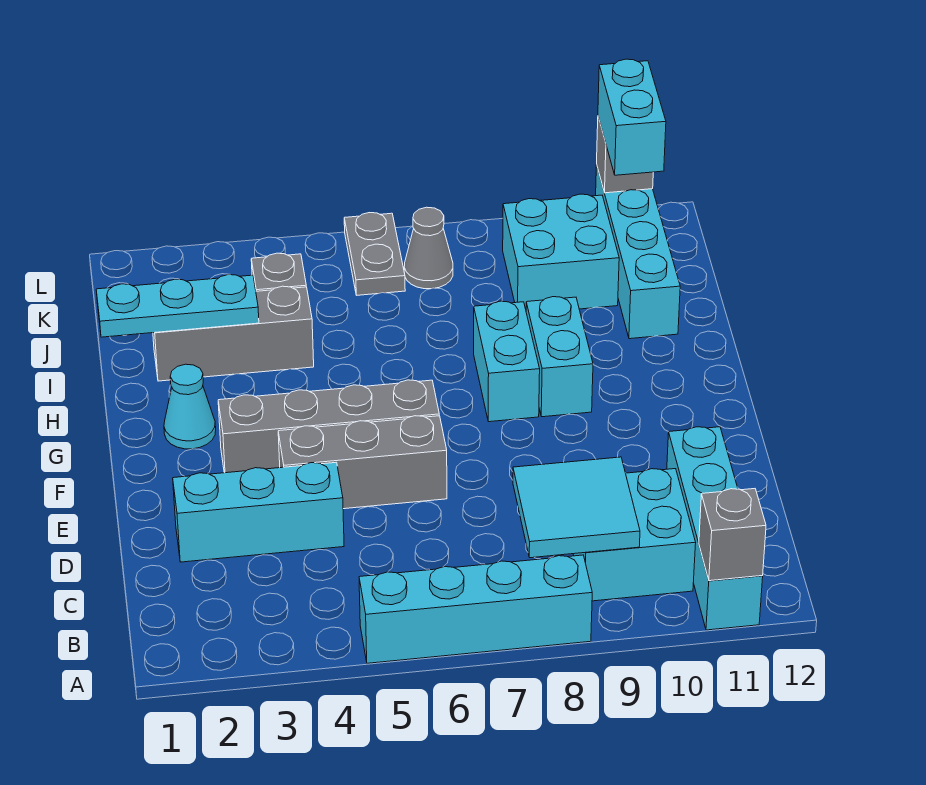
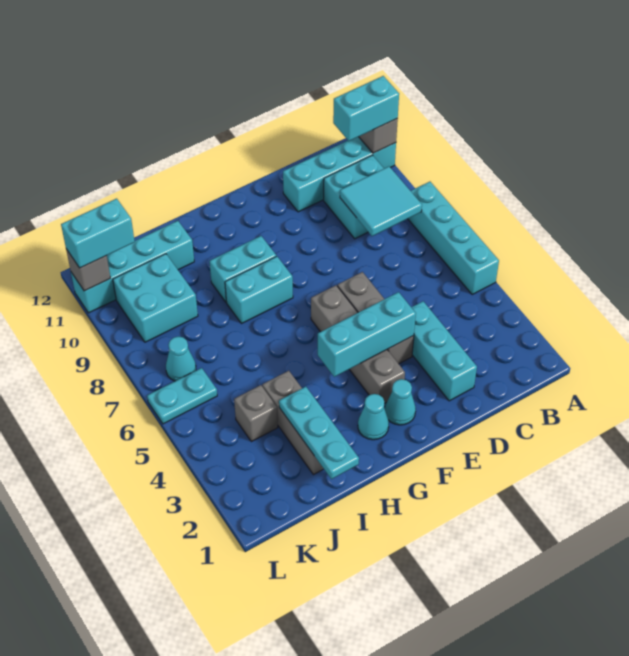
none -> cyan 1x2 brick [333,76,399,141]
none -> cyan 1x3 brick [318,292,416,377]
none -> cyan 1x1 cone [385,379,416,425]
grey 1x2 plate [344,213,405,295] -> cyan 1x2 plate [147,368,217,424]
grey 1x1 cone [404,207,453,289] -> cyan 1x1 cone [166,337,196,381]

